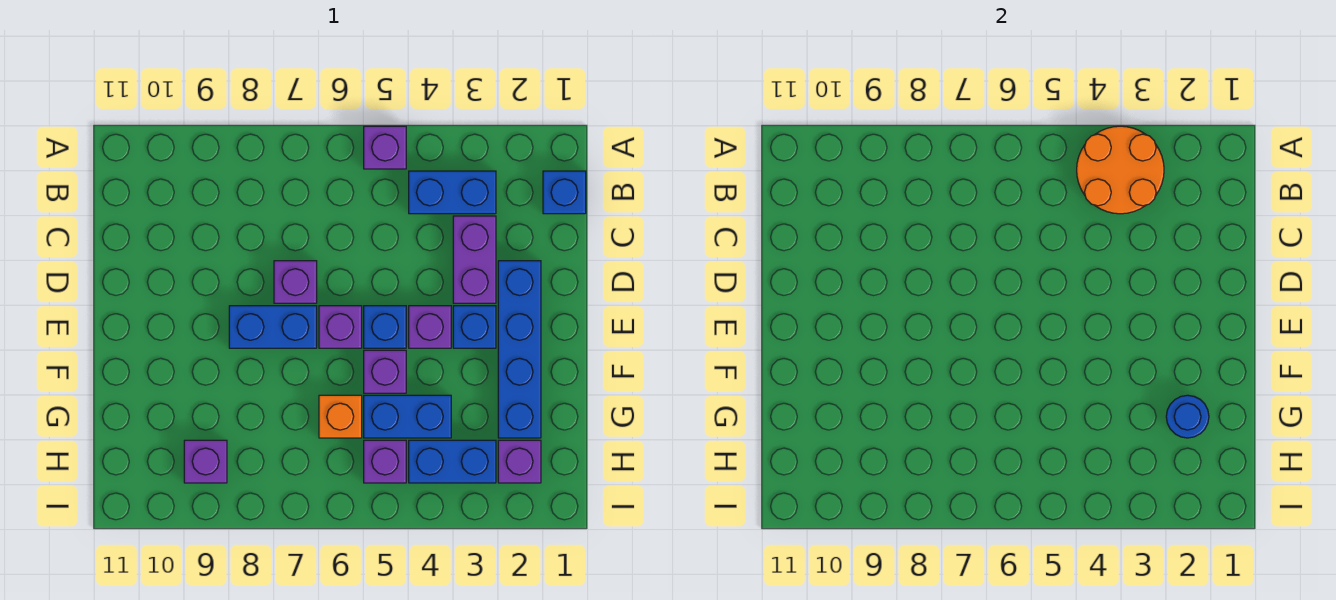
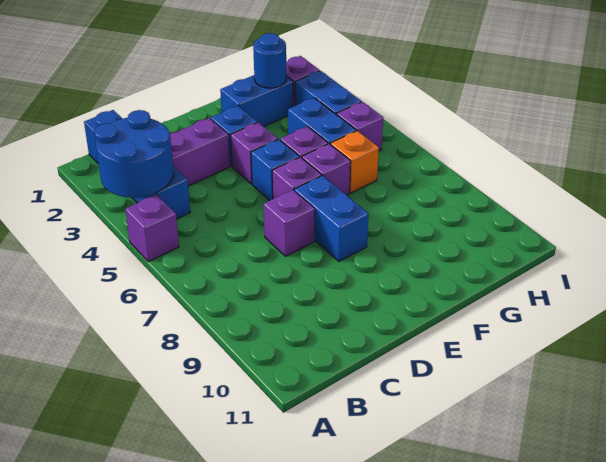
orange 2x2 round brick [1077,126,1164,214] -> blue 2x2 round brick [94,110,173,198]
blue 1x4 brick [498,261,541,438] -> blue 1x2 brick [220,75,293,126]
purple 1x1 brick [184,440,227,483] -> purple 1x1 brick moved to [302,144,351,195]

